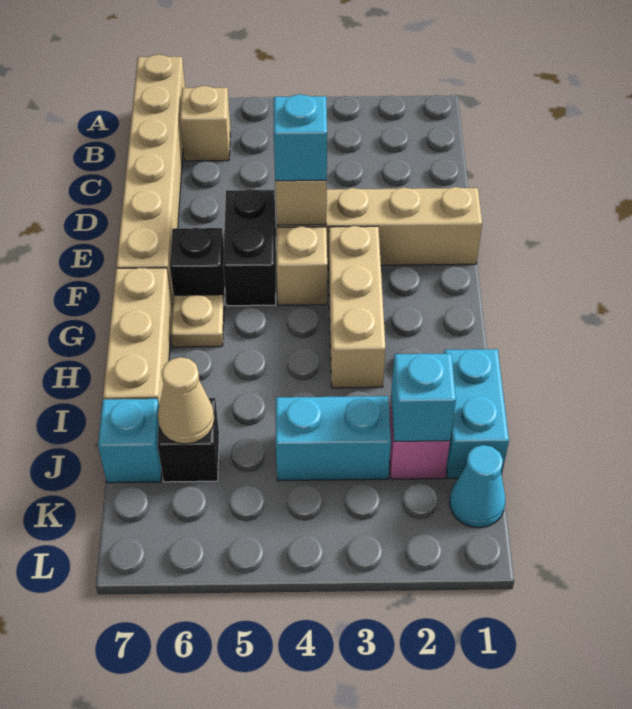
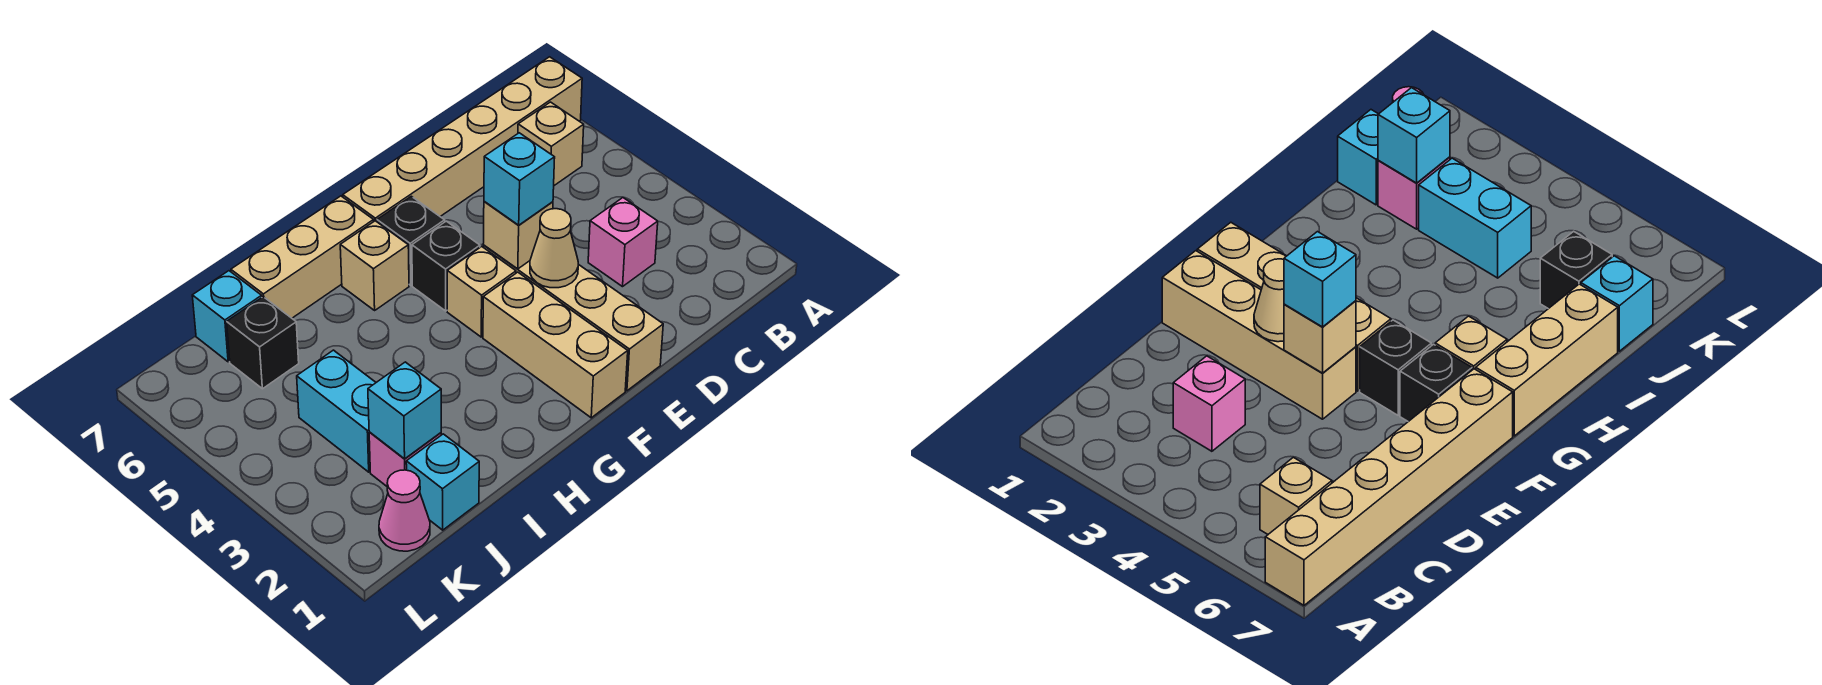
none -> pink 1x1 brick [588,198,658,287]
black 1x2 brick [223,189,276,306] -> black 1x1 brick [412,221,480,311]
tan 1x3 brick [328,226,386,388] -> tan 1x3 brick turned to [483,272,628,418]
tan 1x1 plate [171,295,224,347] -> tan 1x1 brick [340,221,409,310]
cyan 1x2 brick [444,349,509,478] -> cyan 1x1 brick [406,434,479,530]
tan 1x1 cone [158,357,214,444] -> tan 1x1 cone moved to [530,209,578,288]
cyan 1x1 cone [450,445,505,528] -> pink 1x1 cone [379,470,430,551]

